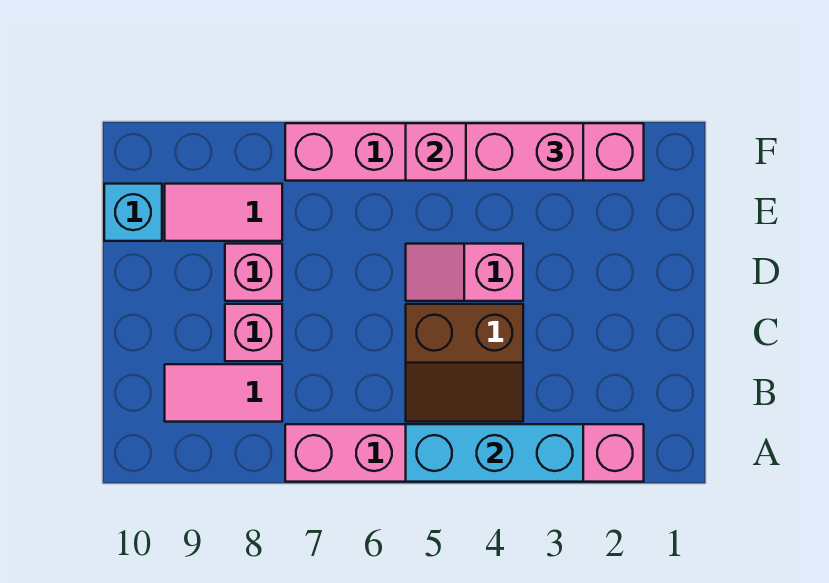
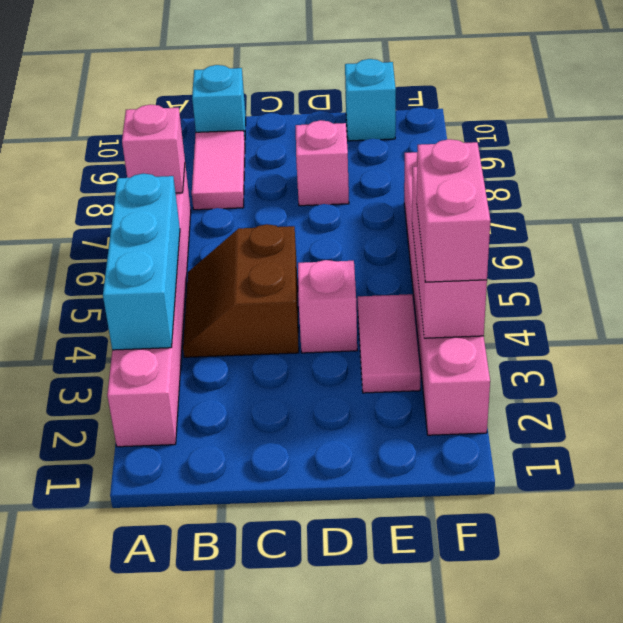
none -> cyan 1x1 brick [192,65,246,140]
pink 1x1 brick [225,304,282,361] -> pink 1x1 brick moved to [122,105,185,193]
pink 1x2 tile [165,184,282,241] -> pink 1x2 tile moved to [358,294,420,393]

